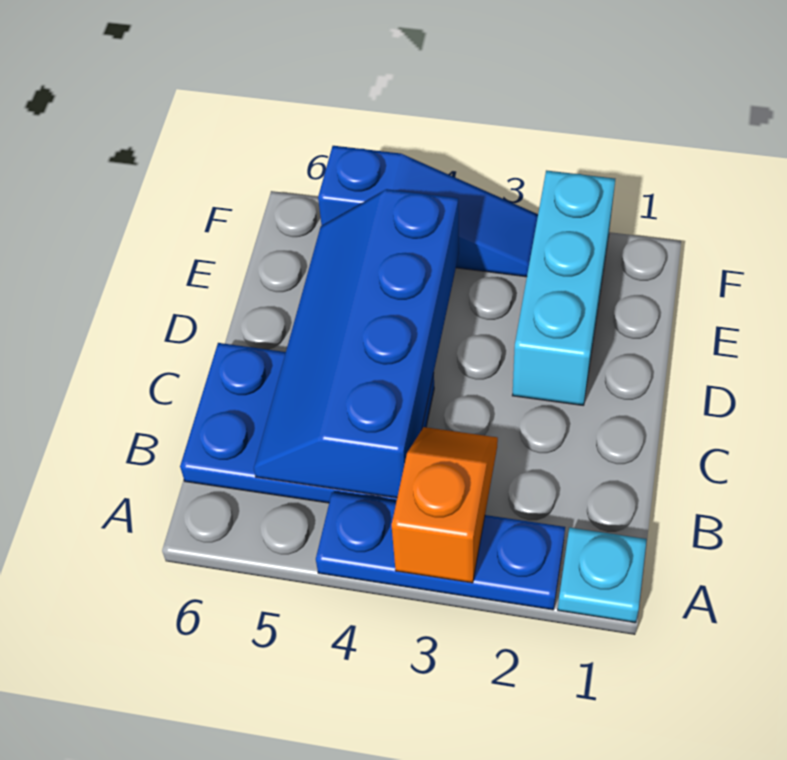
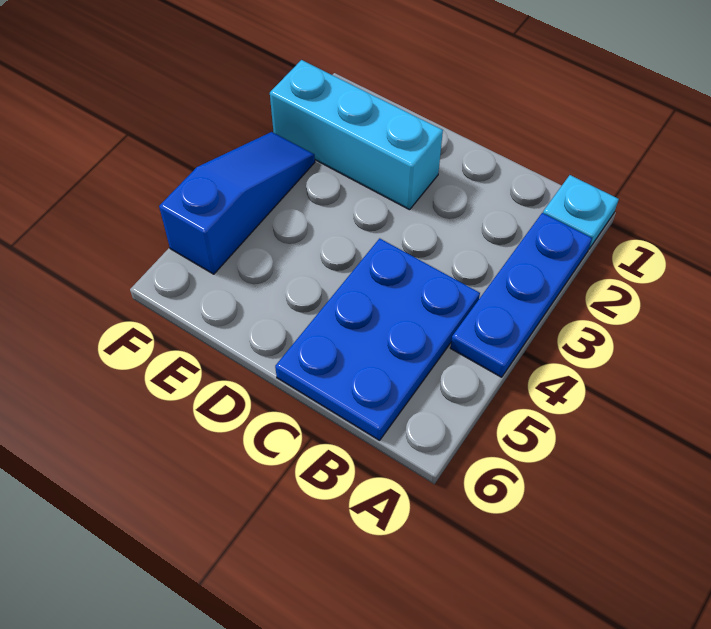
orange 1x2 slope [392,427,498,583] -> none
blue 2x4 slope [254,189,459,498] -> none

